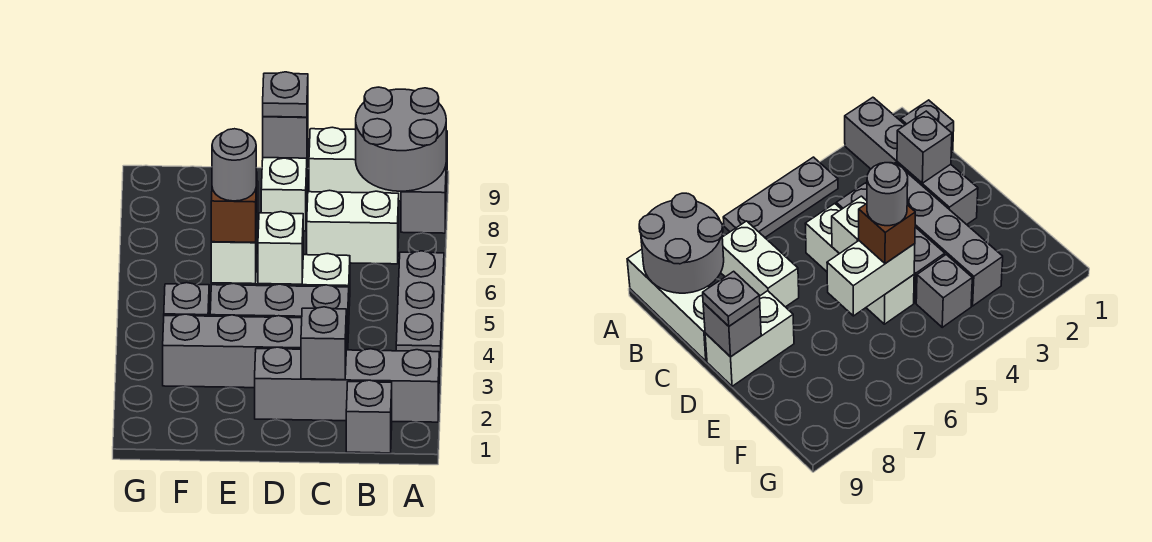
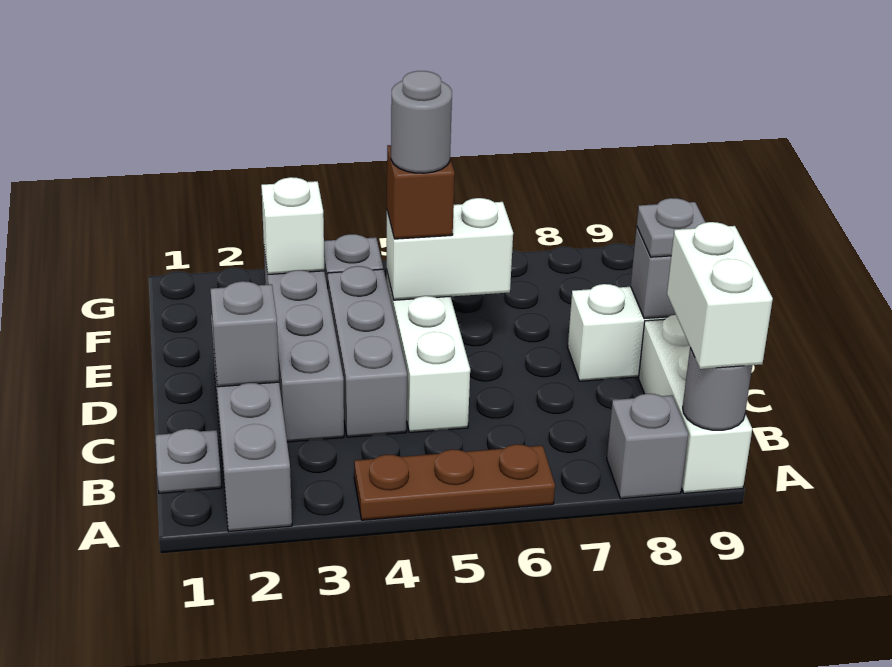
grey 1x3 plate [396,251,444,359] -> brown 1x3 plate [354,444,555,520]
grey 2x2 round brick [356,87,446,191] -> grey 1x1 round brick [683,348,752,430]
grey 1x1 brick [346,380,392,453] -> grey 1x1 plate [156,429,221,493]
white 1x2 brick [307,190,399,264] -> white 1x2 brick moved to [667,222,773,369]
white 1x1 brick [258,212,303,284] -> white 1x1 brick moved to [261,177,324,274]

